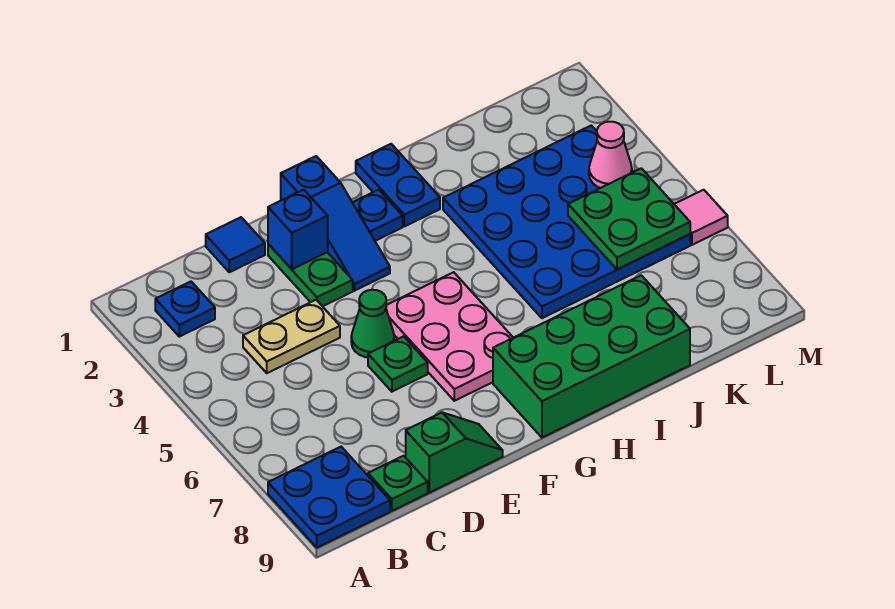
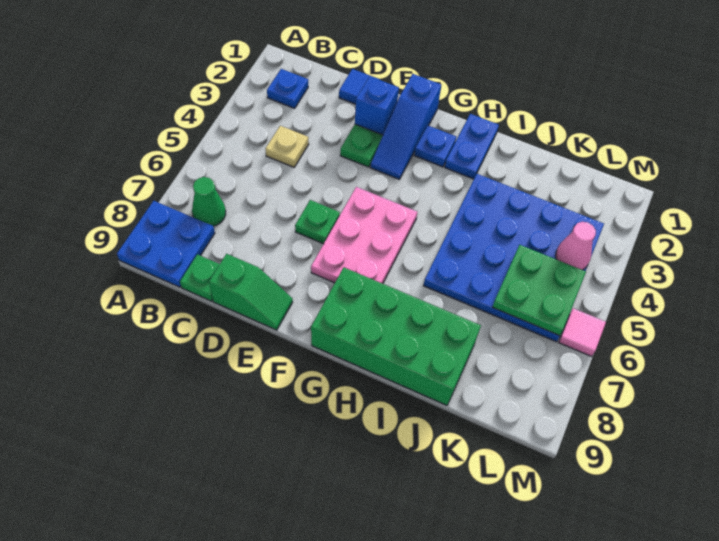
tan 1x2 plate [243,300,340,373] -> tan 1x1 plate [265,126,309,167]
green 1x1 cone [351,290,394,358] -> green 1x1 cone moved to [192,177,226,226]

